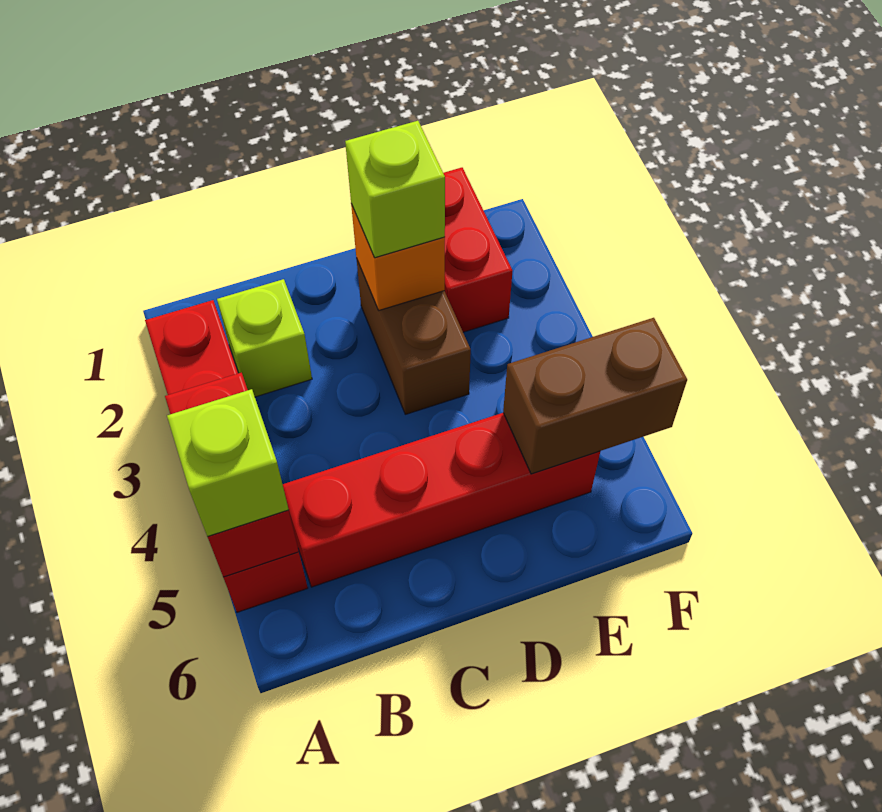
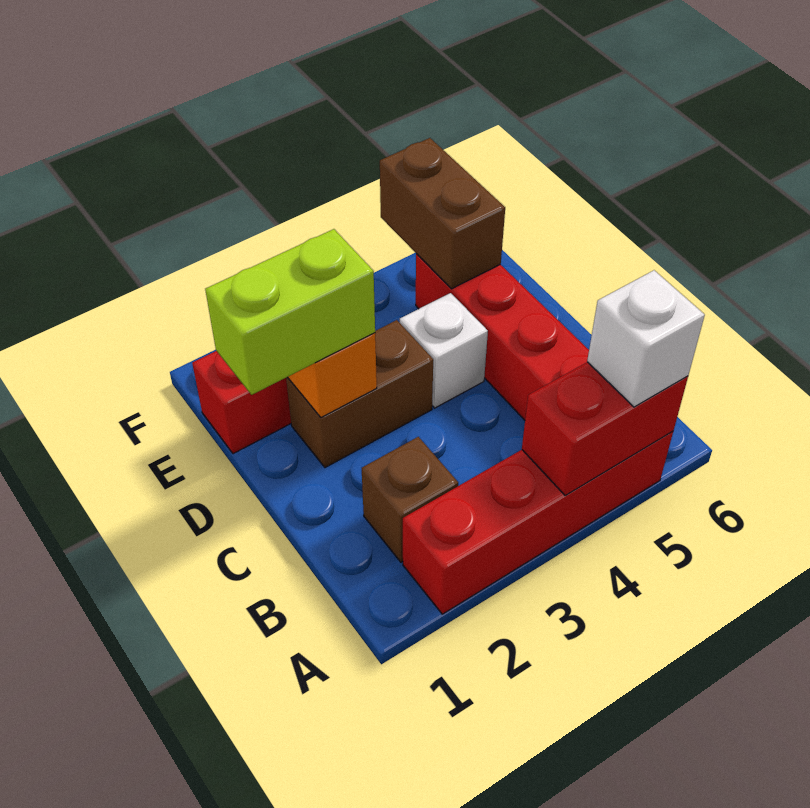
lime 1x1 brick [167,389,289,537] -> white 1x1 brick [587,270,705,407]
lime 1x1 brick [217,279,312,397] -> brown 1x1 brick [362,437,458,562]
lime 1x1 brick [345,121,445,258] -> lime 1x2 brick [205,229,375,395]
none -> white 1x1 brick [400,293,488,408]

